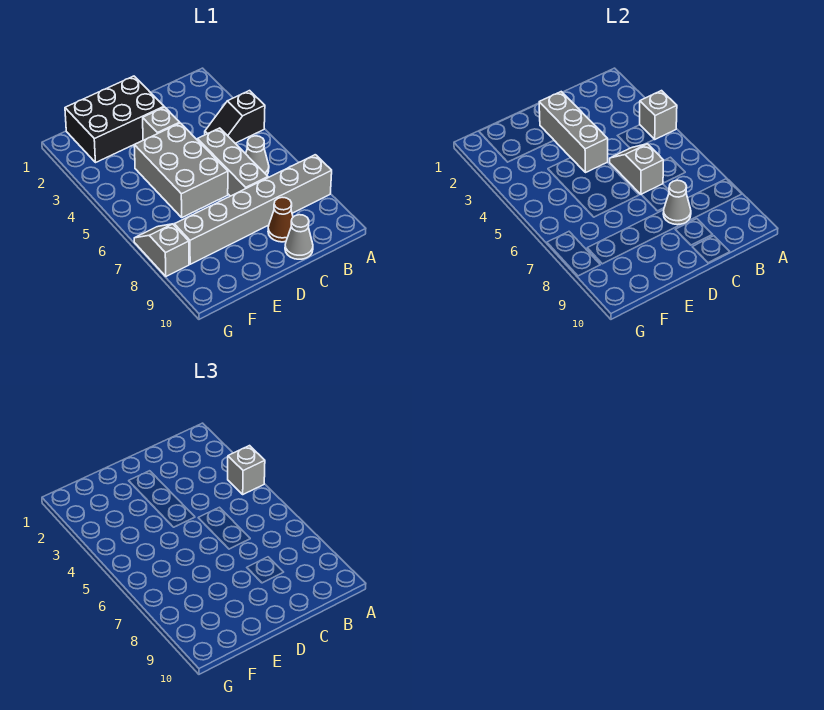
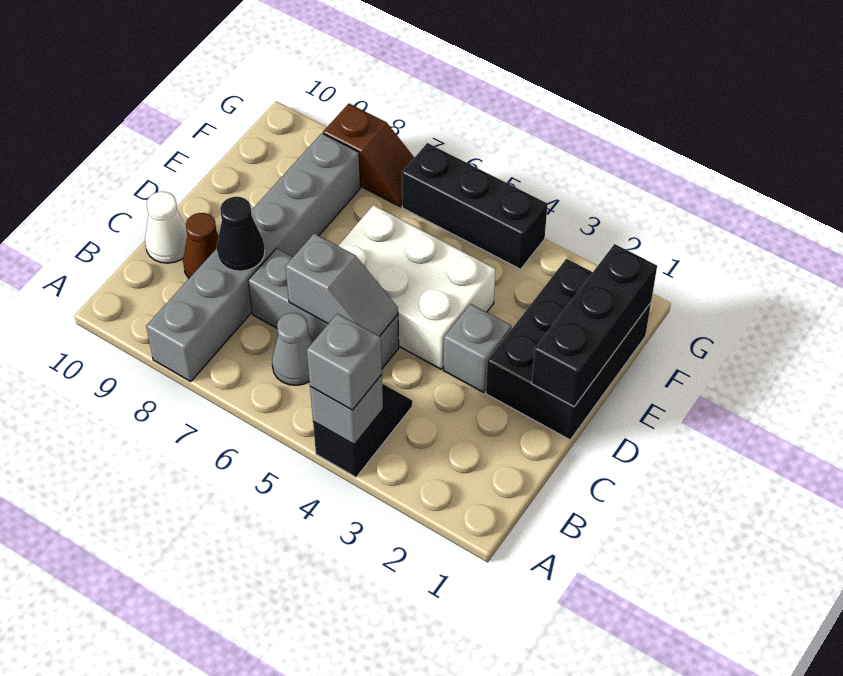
grey 1x1 cone [663,180,691,225] -> black 1x1 cone [217,197,265,271]
grey 1x1 cone [285,215,313,259] -> white 1x1 cone [145,192,187,263]
none -> black 1x3 brick [532,244,657,407]
grey 1x3 brick [539,92,608,173] -> none
grey 2x3 brick [134,123,228,217] -> white 2x3 brick [338,205,495,369]
none -> black 1x3 brick [402,143,548,269]
grey 1x2 slope [134,224,189,276] -> brown 1x2 slope [323,104,414,207]

